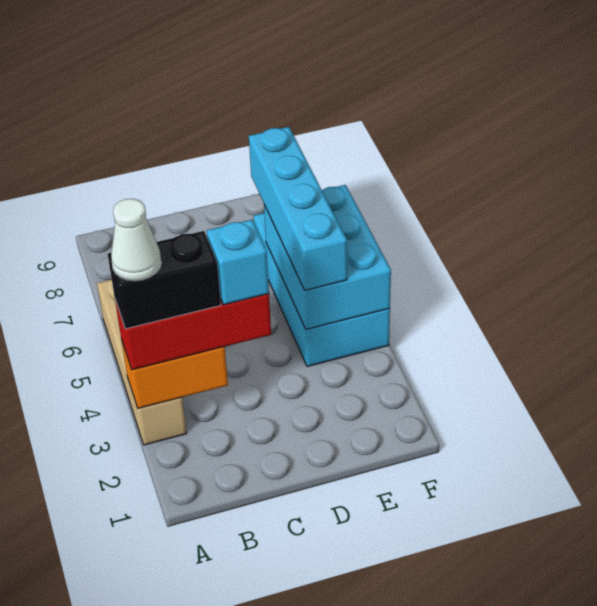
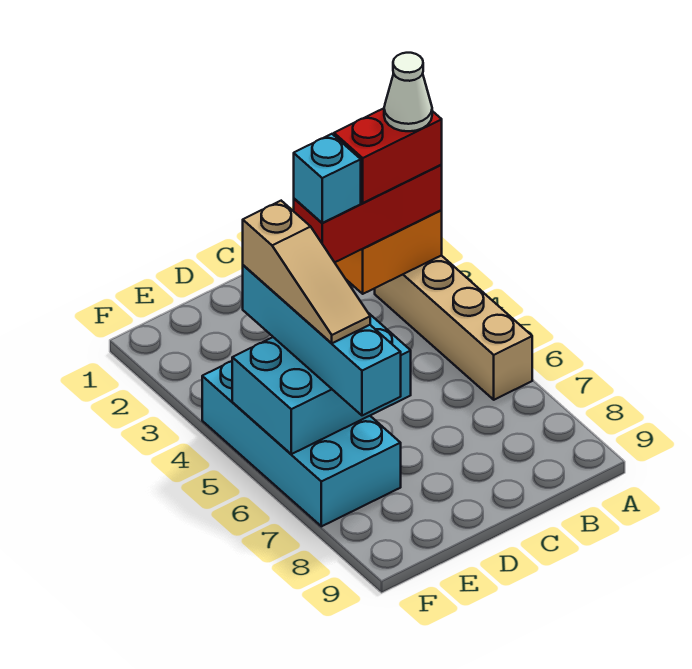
black 1x2 brick [108,231,221,329] -> red 1x2 brick [334,108,442,203]
cyan 2x3 brick [264,185,391,329] -> cyan 2x3 brick turned to [232,314,411,454]
none -> tan 1x3 slope [243,201,370,343]

